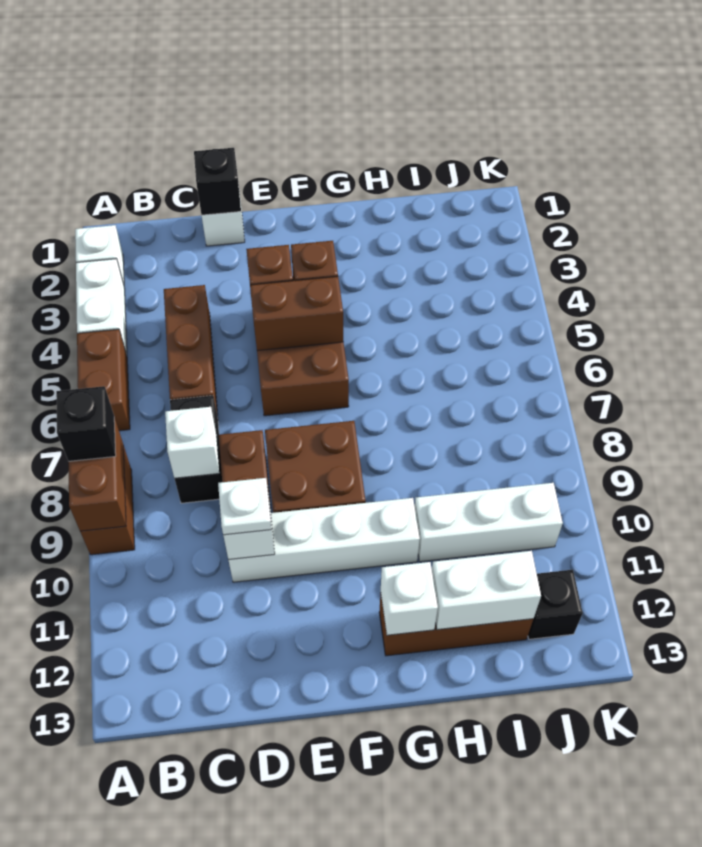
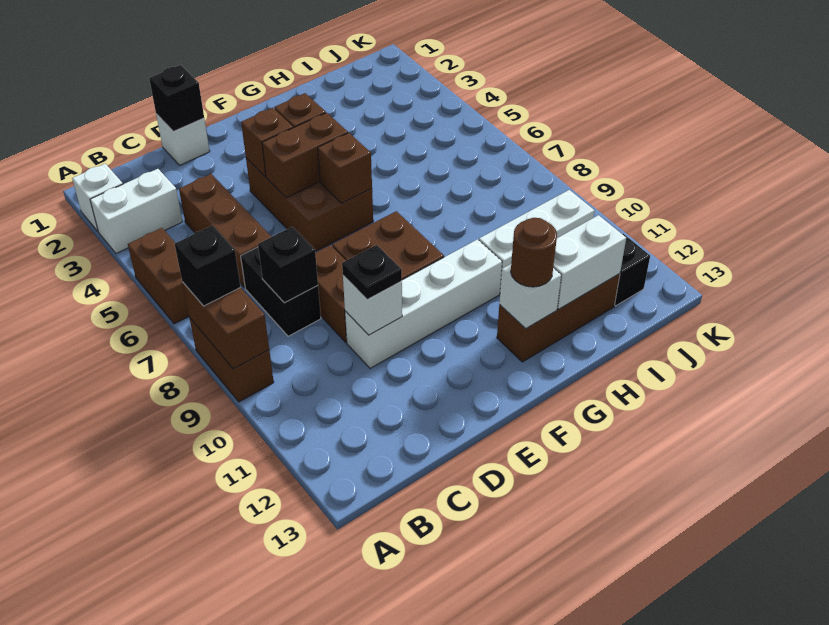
white 1x2 brick [76,259,127,355] -> white 1x2 brick turned to [90,169,183,254]
white 1x1 brick [165,407,219,478] -> black 1x1 brick [258,227,318,303]
white 1x1 plate [218,478,272,535] -> black 1x1 plate [342,245,402,300]
none -> brown 1x1 brick [318,133,372,203]
none -> brown 1x1 round brick [511,218,557,287]

